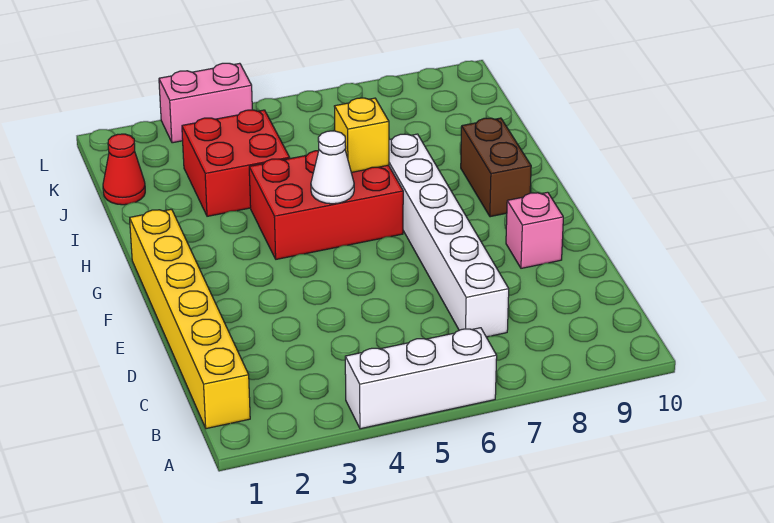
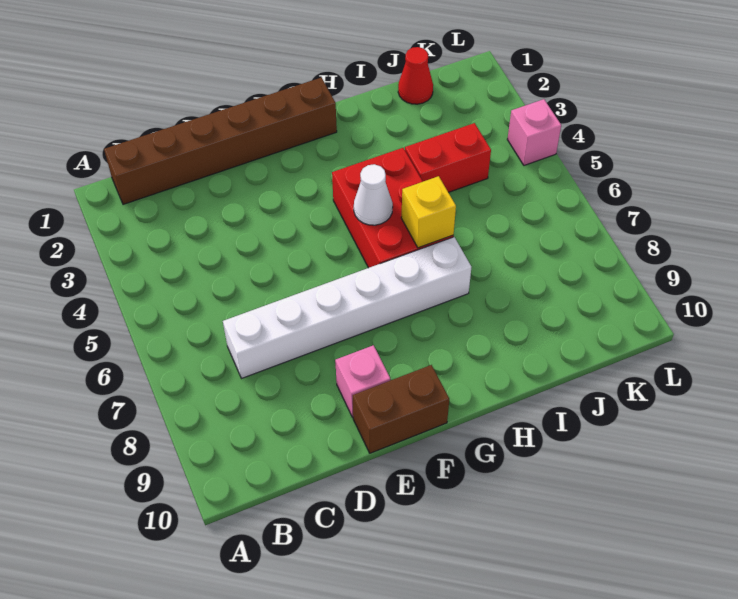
white 1x3 brick [345,328,497,429] -> none
yellow 1x6 brick [130,209,250,429] -> brown 1x6 brick [104,78,337,204]
brown 1x2 brick [461,118,531,217] -> brown 1x2 brick moved to [353,365,449,453]
red 2x2 brick [182,110,290,216] -> red 1x2 brick [405,123,491,192]
pink 1x2 brick [159,63,252,143] -> pink 1x1 brick [507,99,561,165]

